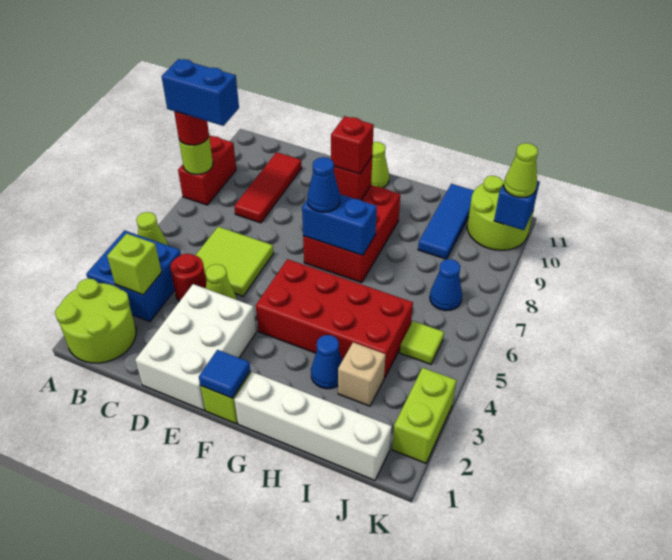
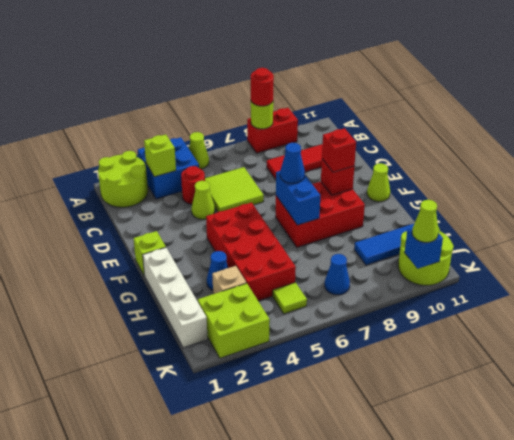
blue 1x2 brick [162,59,239,126] -> none
white 2x3 brick [135,284,256,410] -> none
blue 1x1 tile [199,350,250,398] -> none
lime 1x2 brick [392,368,457,463] -> lime 2x2 brick [198,283,270,358]

